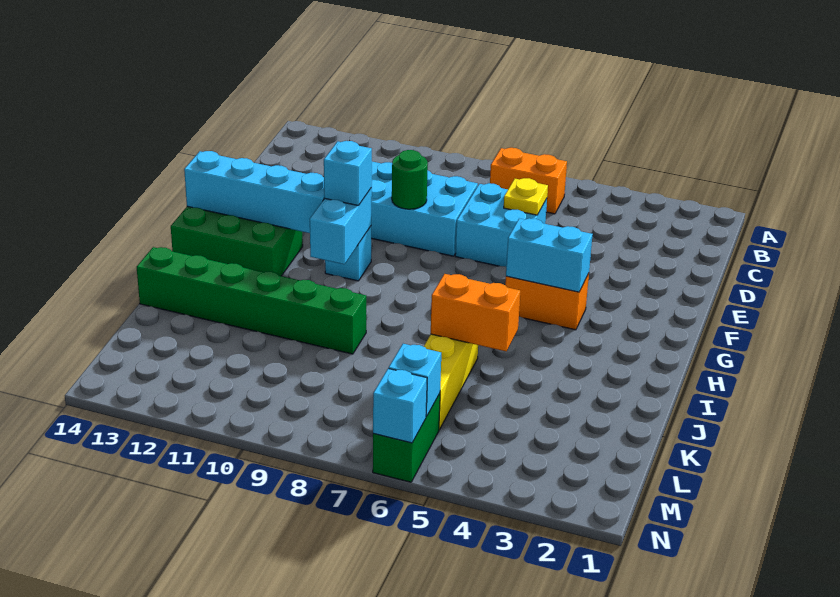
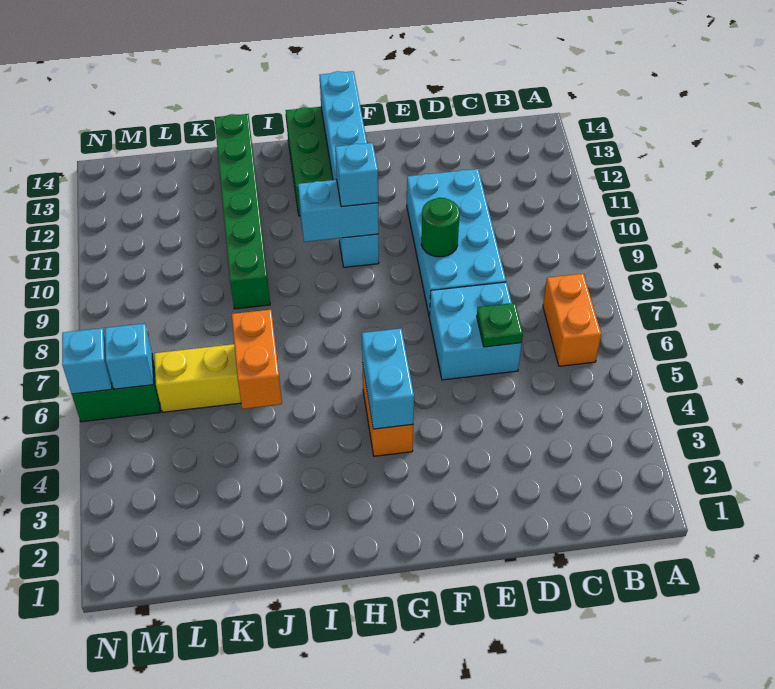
yellow 1x1 plate [504,178,548,215] -> green 1x1 plate [477,303,523,347]

